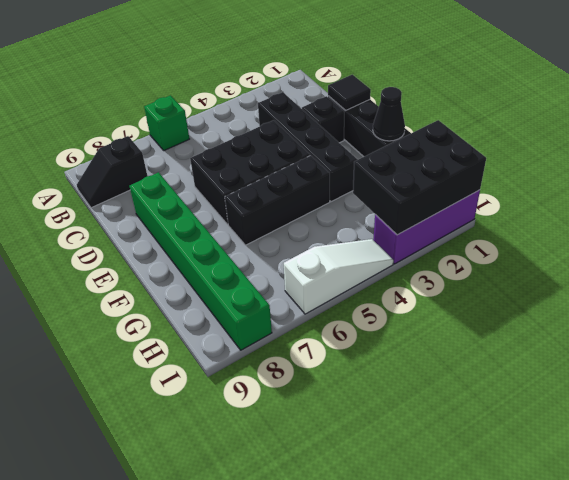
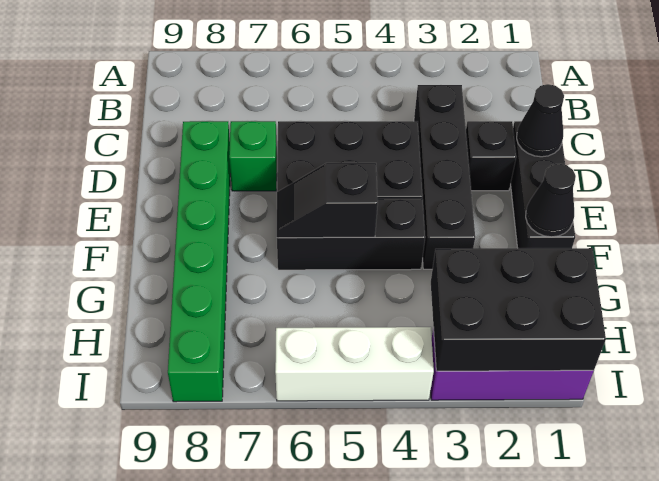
green 1x1 brick [144,95,189,150] -> green 1x1 brick moved to [229,121,277,191]
black 1x2 slope [77,136,147,208] -> black 1x2 slope moved to [277,163,378,238]
black 1x1 tile [328,75,371,110] -> black 1x1 cone [517,84,564,157]
white 1x3 slope [284,239,393,314] -> white 1x3 brick [275,327,434,401]

